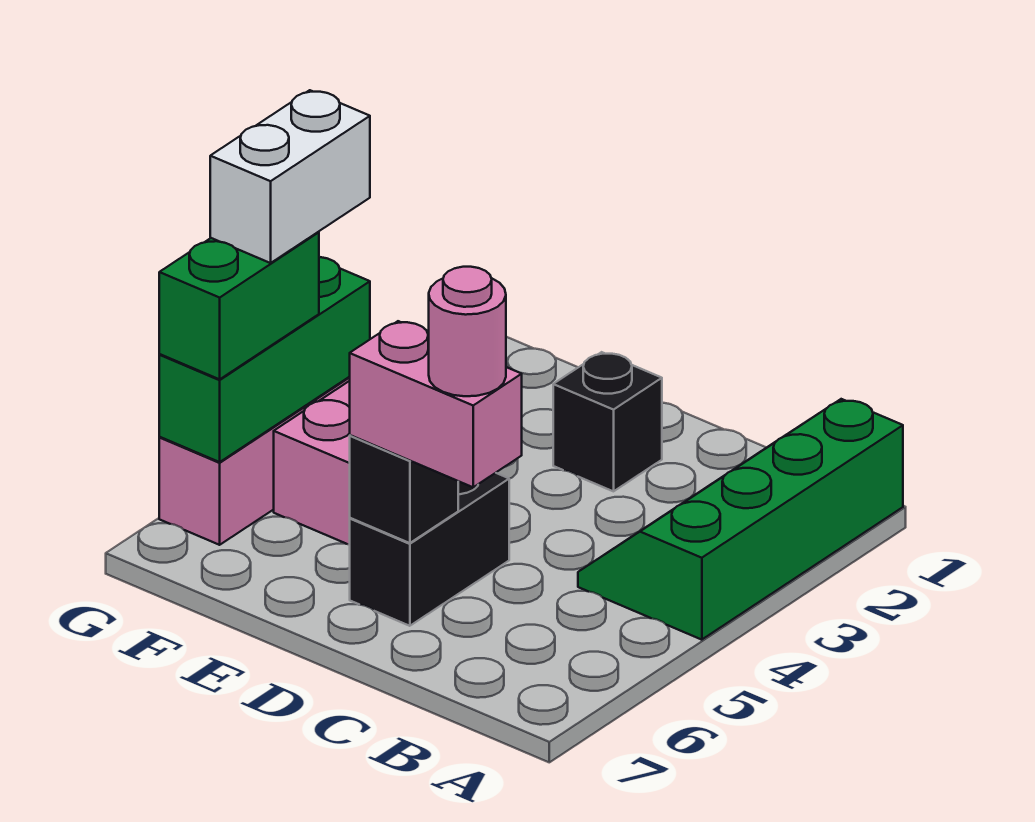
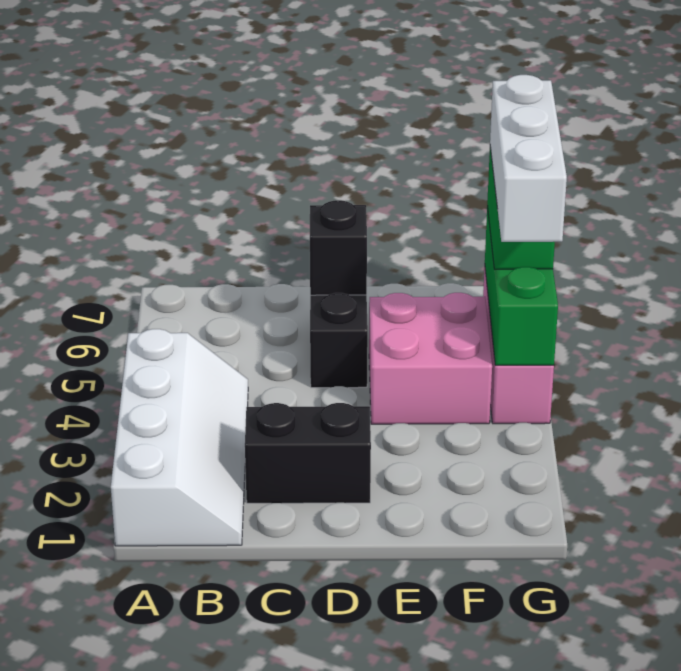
green 2x4 slope [578,399,903,640] -> white 2x4 slope [111,329,248,546]
pink 1x2 brick [350,321,522,487] -> none
pink 1x1 round brick [429,267,506,396] -> none
black 1x1 brick [553,352,662,491] -> black 1x2 brick [245,403,371,503]
white 1x2 brick [210,90,370,263] -> white 1x3 brick [490,75,567,242]

